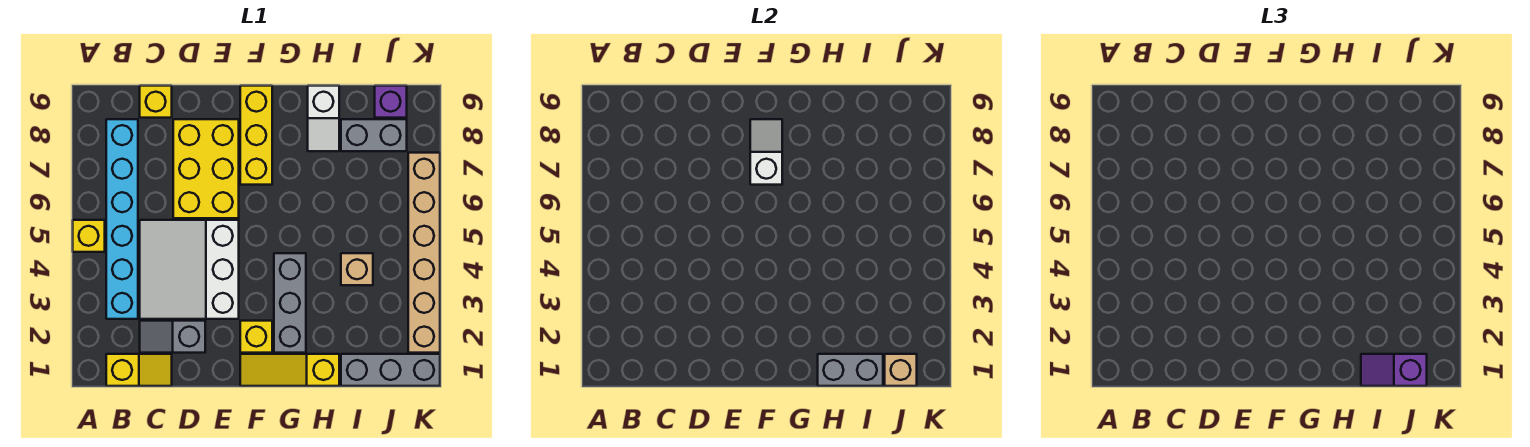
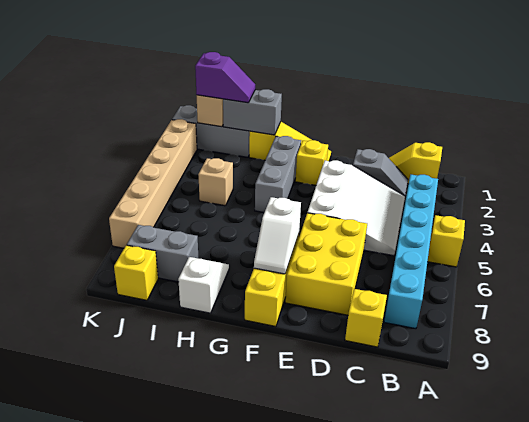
purple 1x1 brick [375,86,407,118] -> yellow 1x1 brick [114,245,158,300]

